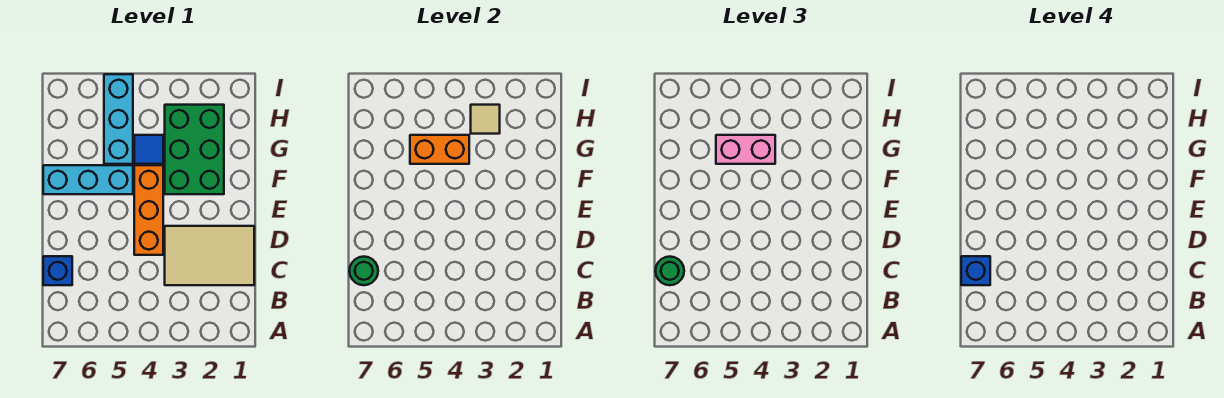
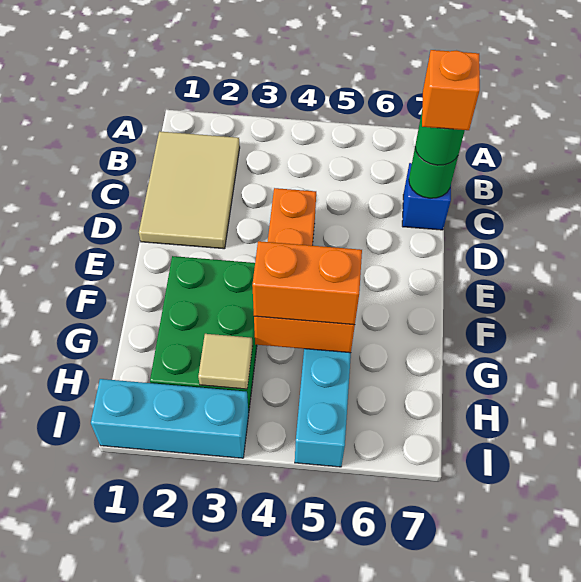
tan 2x3 tile [165,226,254,285] -> tan 2x3 tile turned to [139,131,240,249]
blue 1x1 brick [961,256,990,285] -> orange 1x1 brick [422,50,480,130]
cyan 1x3 brick [43,165,133,194] -> cyan 1x3 brick moved to [91,379,249,458]
blue 1x1 tile [134,135,163,164] -> none
pink 1x2 brick [716,135,775,164] -> orange 1x2 brick [252,241,362,325]

